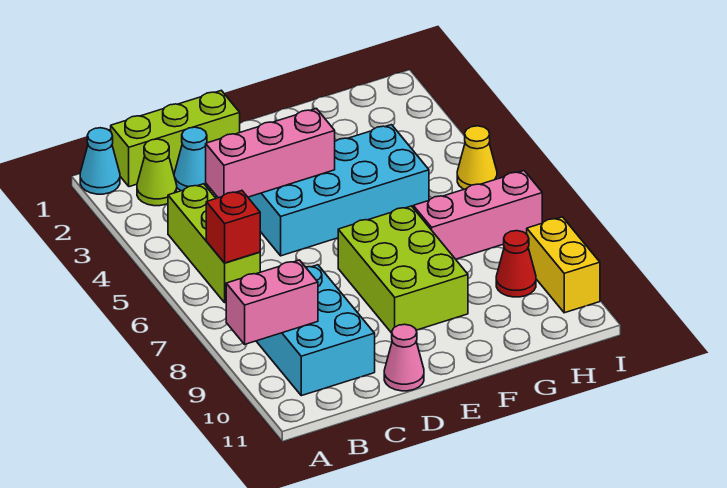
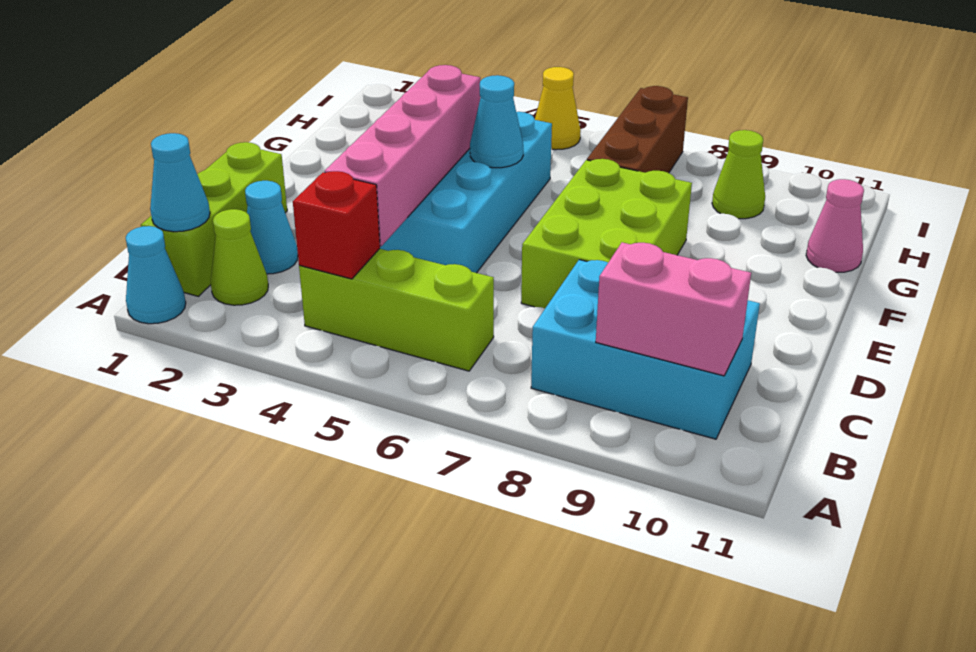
pink 1x2 brick [226,260,318,344] -> pink 1x2 brick turned to [596,242,751,376]
none -> cyan 1x1 cone [150,133,210,232]
red 1x1 brick [206,191,260,263] -> red 1x1 brick moved to [293,171,380,279]
pink 1x3 brick [206,109,335,198] -> pink 1x4 brick [324,65,481,246]
pink 1x1 cone [384,324,424,391] -> pink 1x1 cone moved to [806,179,864,272]
lime 2x3 brick [338,206,468,333] -> lime 2x3 brick turned to [521,159,692,308]
none -> cyan 1x1 cone [470,75,523,168]
pink 1x3 brick [413,171,542,259] -> brown 1x3 brick [587,86,688,173]
red 1x1 cone [496,231,536,297] -> lime 1x1 cone [712,130,765,219]
yellow 1x2 brick [527,217,600,313] -> none

